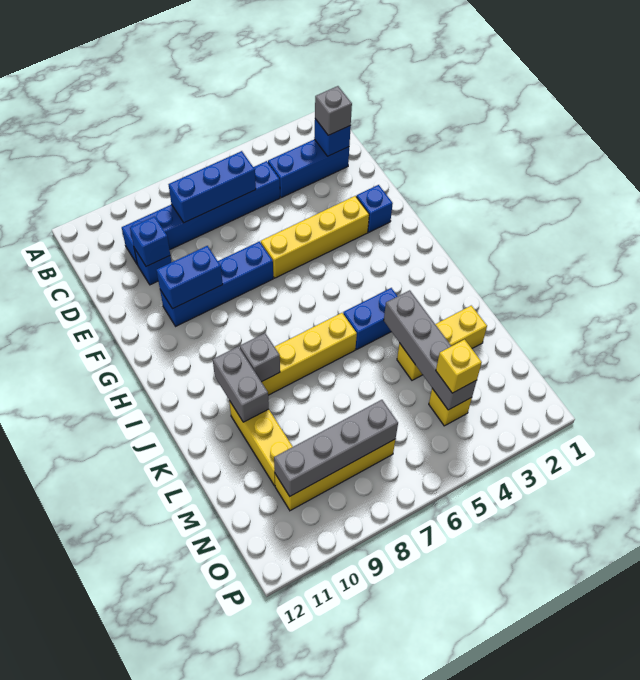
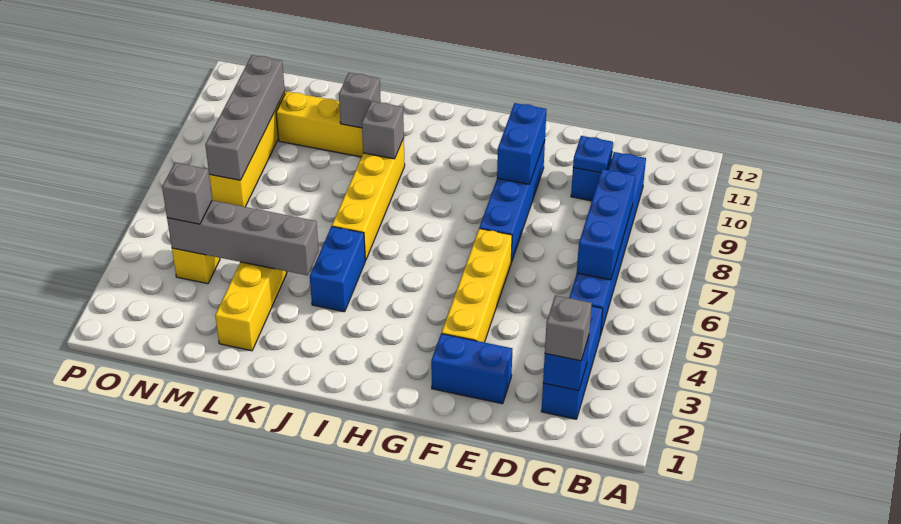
blue 1x1 brick [130,216,170,267] -> blue 1x1 plate [573,136,613,173]
blue 1x1 brick [356,185,393,232] -> blue 1x2 brick [431,334,512,404]
grey 1x2 brick [213,346,269,422] -> grey 1x1 brick [339,73,381,128]
yellow 1x1 brick [436,340,482,393] -> grey 1x1 brick [162,163,212,224]

